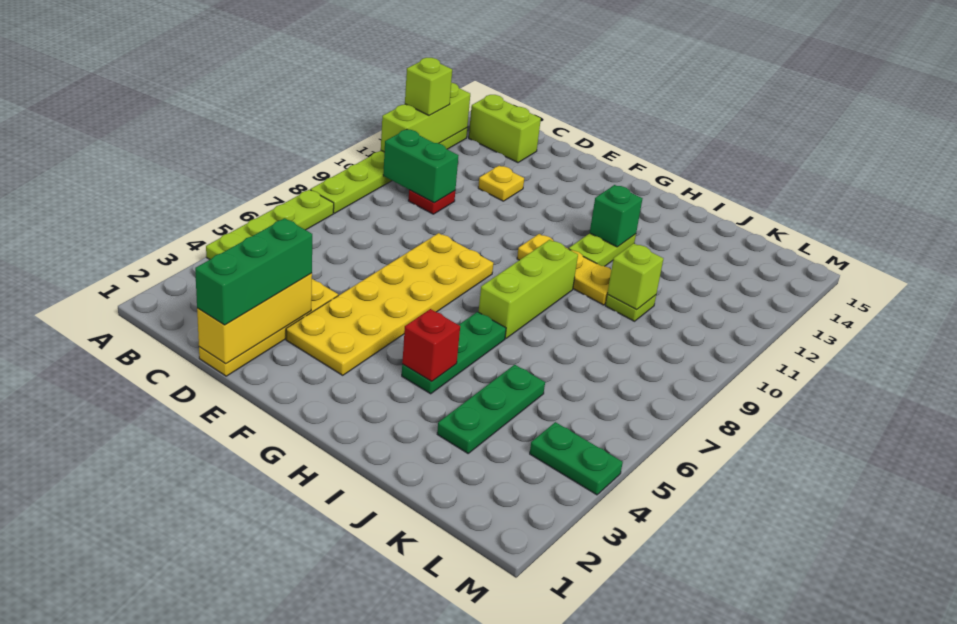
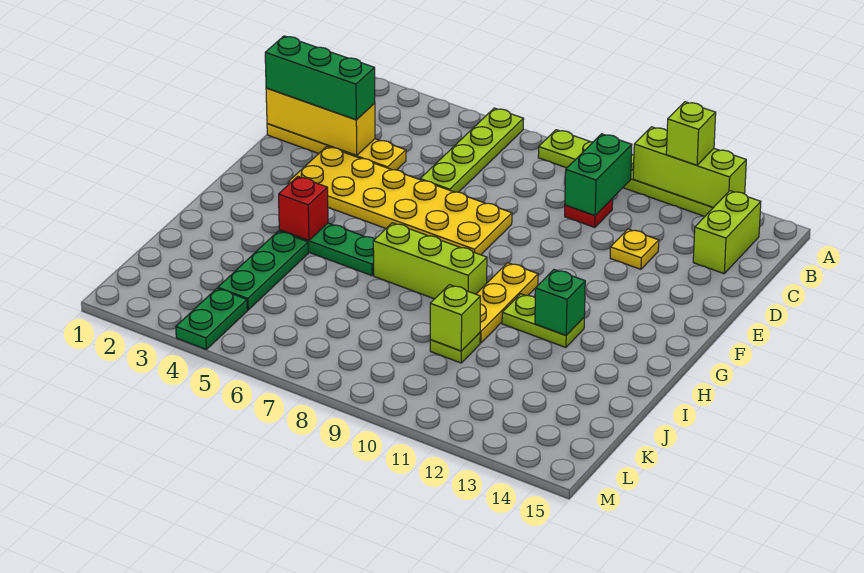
lime 1x4 plate [206,190,334,259] -> lime 1x4 plate turned to [420,108,524,192]
green 1x3 plate [437,365,545,453] -> green 1x3 plate turned to [218,231,308,310]

